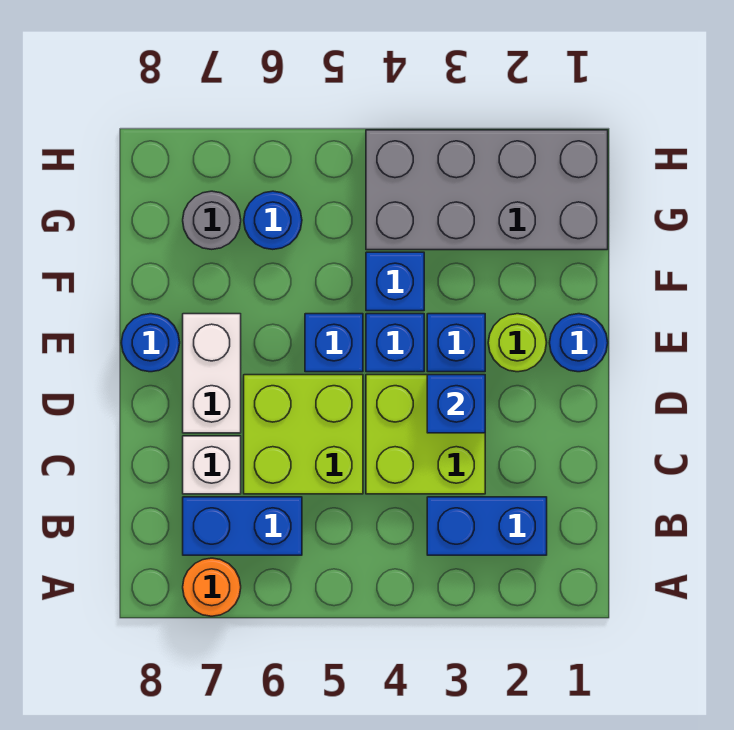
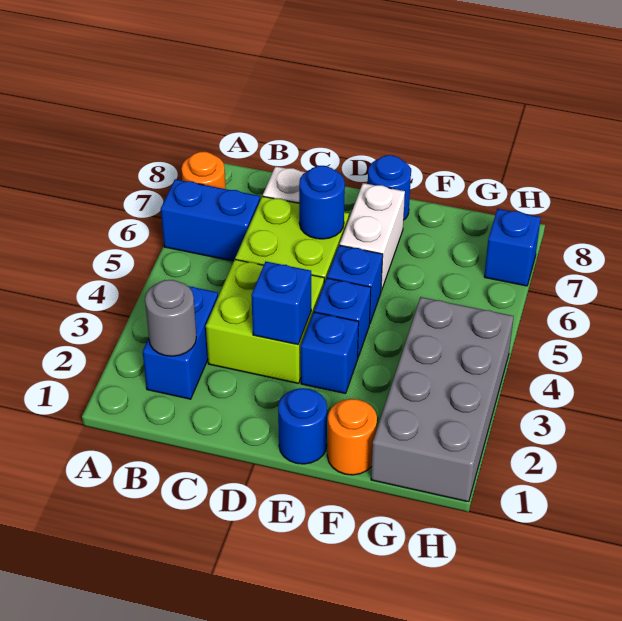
blue 1x2 brick [183,497,302,555] -> blue 1x2 brick turned to [161,179,260,261]
white 1x2 brick [183,314,241,433] -> white 1x2 brick turned to [340,183,405,291]
lime 1x1 round brick [488,314,547,372] -> none
none -> orange 1x1 round brick [327,399,377,475]
blue 1x1 brick [366,252,424,311] -> blue 1x1 brick moved to [484,209,541,286]
blue 1x1 round brick [244,191,302,249] -> blue 1x1 round brick moved to [299,166,345,239]
grey 1x1 round brick [183,191,241,249] -> grey 1x1 round brick moved to [145,280,196,356]

